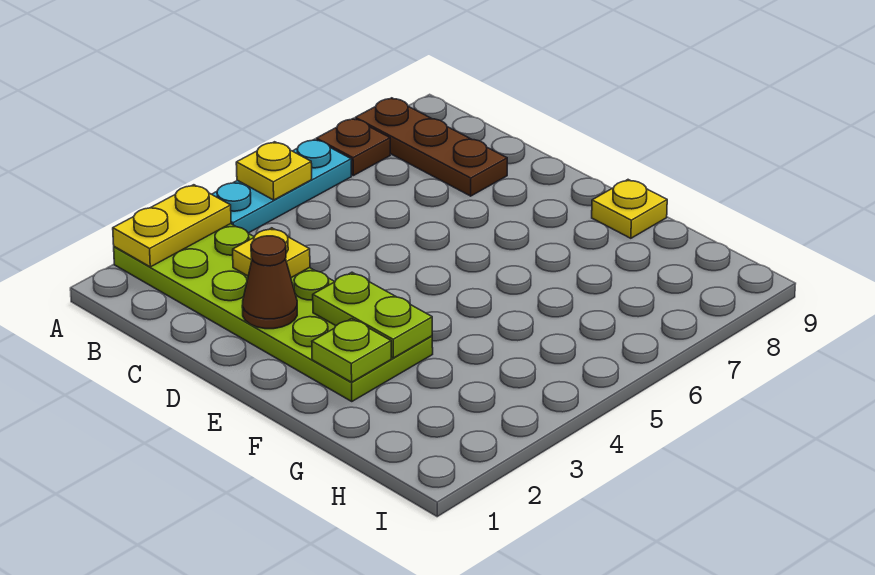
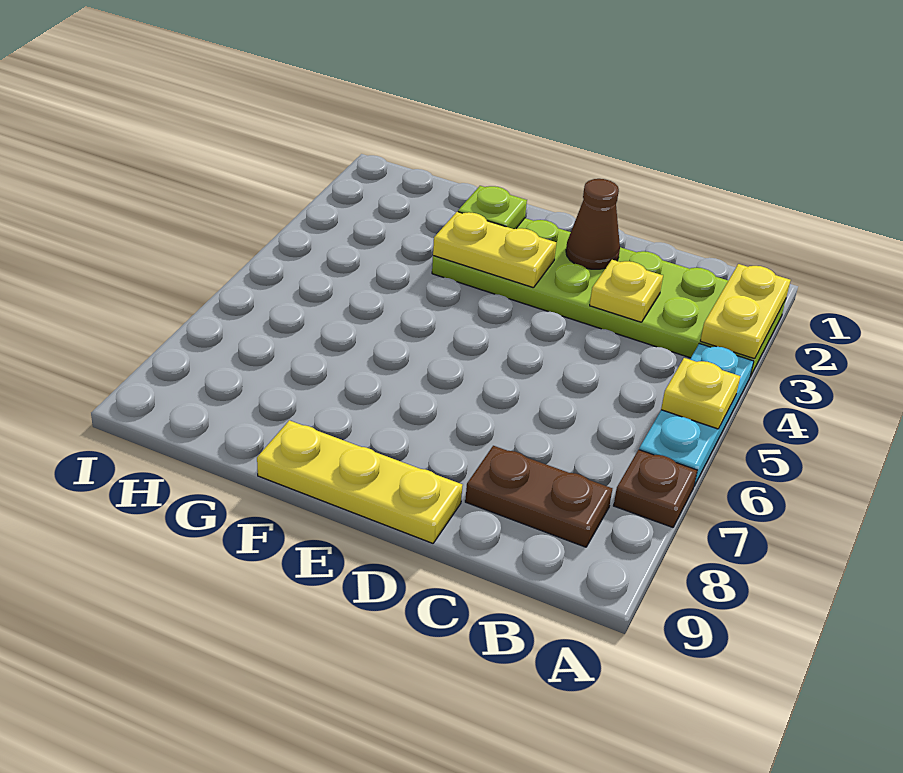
brown 1x3 plate [355,98,507,196] -> brown 1x2 plate [465,446,612,547]
lime 1x2 plate [313,272,432,358] -> yellow 1x2 plate [433,212,556,288]
yellow 1x1 plate [592,180,667,238] -> yellow 1x3 plate [257,420,463,543]

